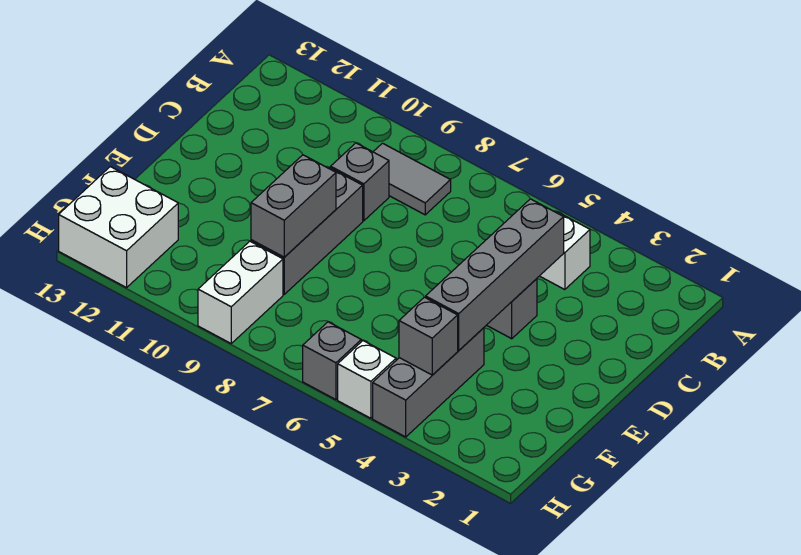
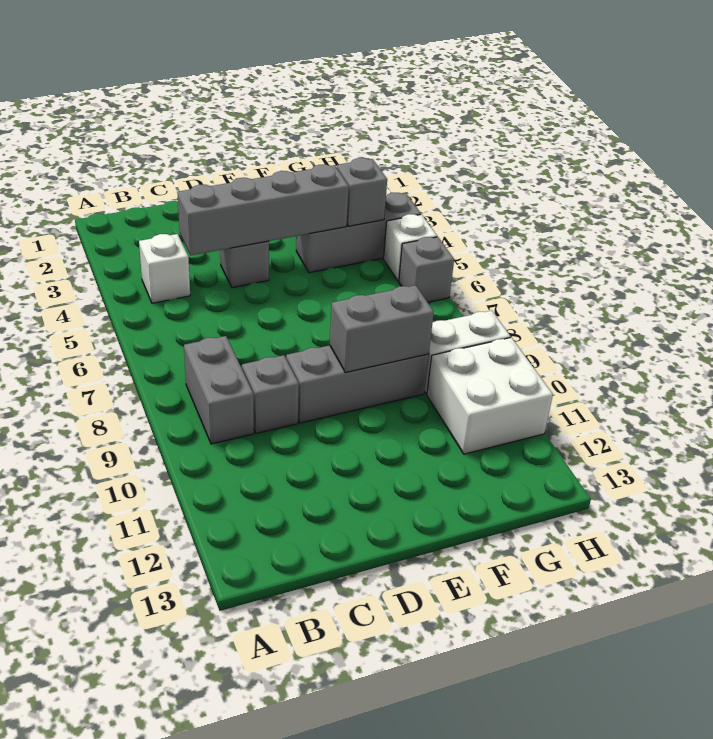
grey 1x2 tile [373,143,451,215] -> grey 1x2 brick [184,336,254,444]
white 2x2 brick [59,167,178,288] -> white 2x2 brick moved to [427,337,553,454]

